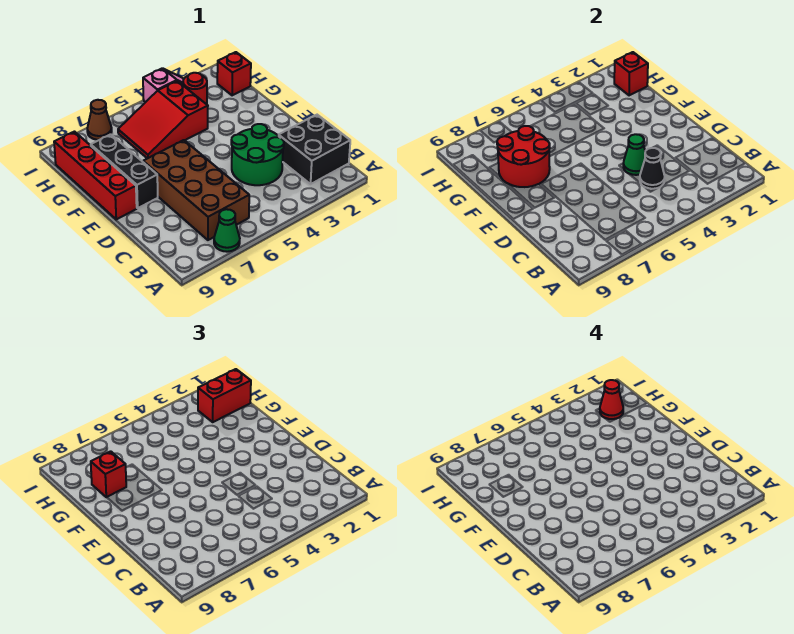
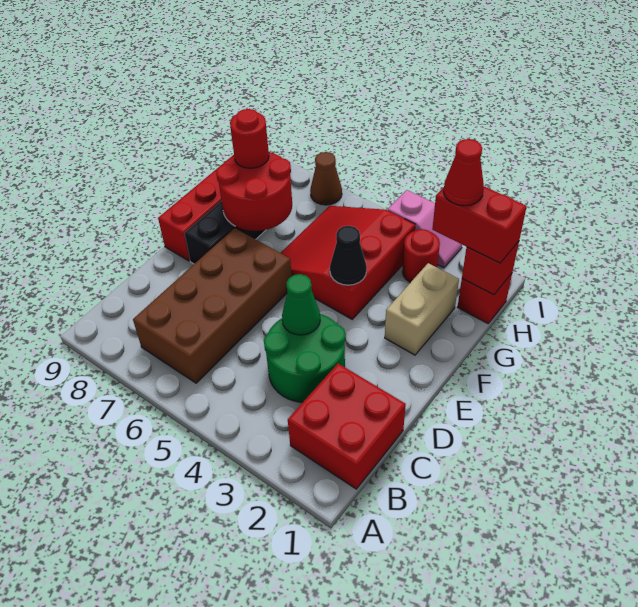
green 1x1 cone [214,209,240,252] -> none
black 2x2 brick [279,115,350,184] -> red 2x2 brick [288,364,406,489]
black 1x1 cone [640,148,665,189] -> black 1x1 cone moved to [330,226,367,285]
none -> tan 1x2 brick [385,263,459,355]
red 2x3 slope [118,81,208,159] -> red 3x3 slope [281,206,415,319]
red 1x1 brick [91,451,126,497] -> red 1x1 round brick [230,109,269,168]

